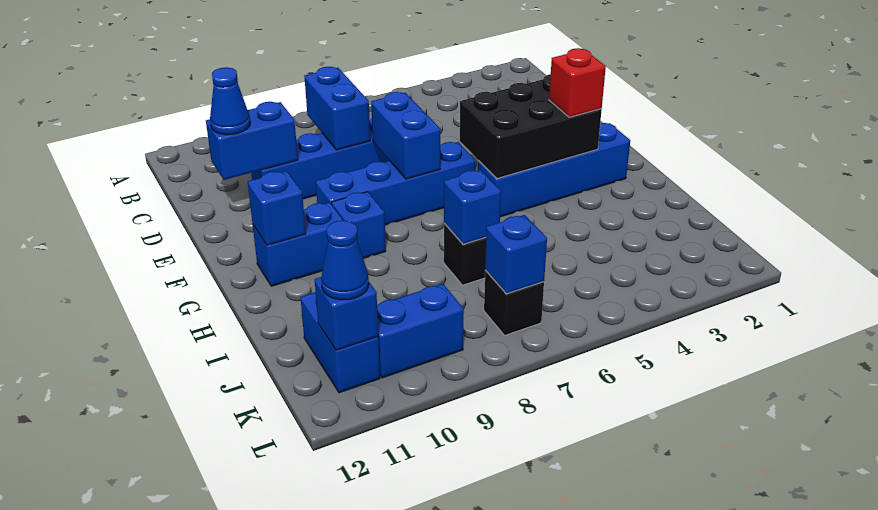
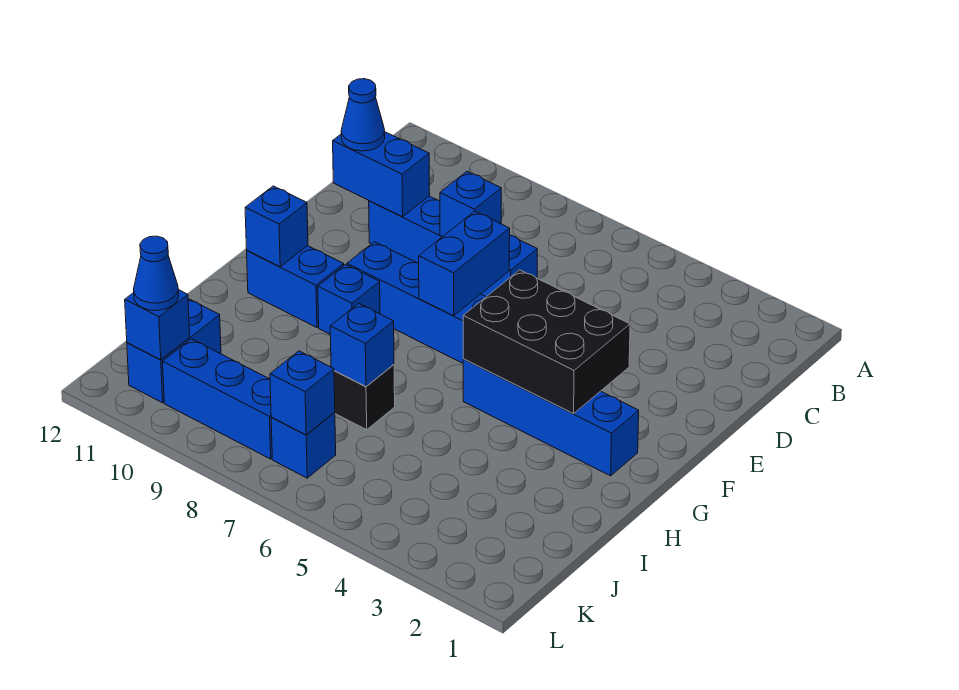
blue 1x2 brick [304,67,370,150] -> blue 1x1 brick [440,172,501,237]
red 1x1 brick [549,48,606,117] -> none
black 1x1 brick [484,270,544,335] -> blue 1x1 brick [271,412,336,478]
blue 1x2 brick [377,284,464,378] -> blue 1x3 brick [163,339,272,459]

